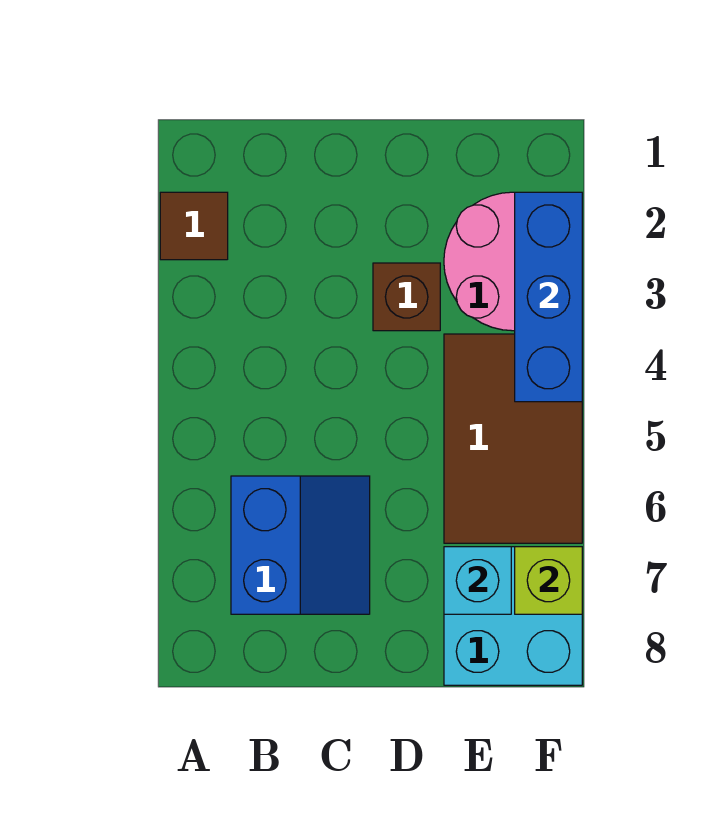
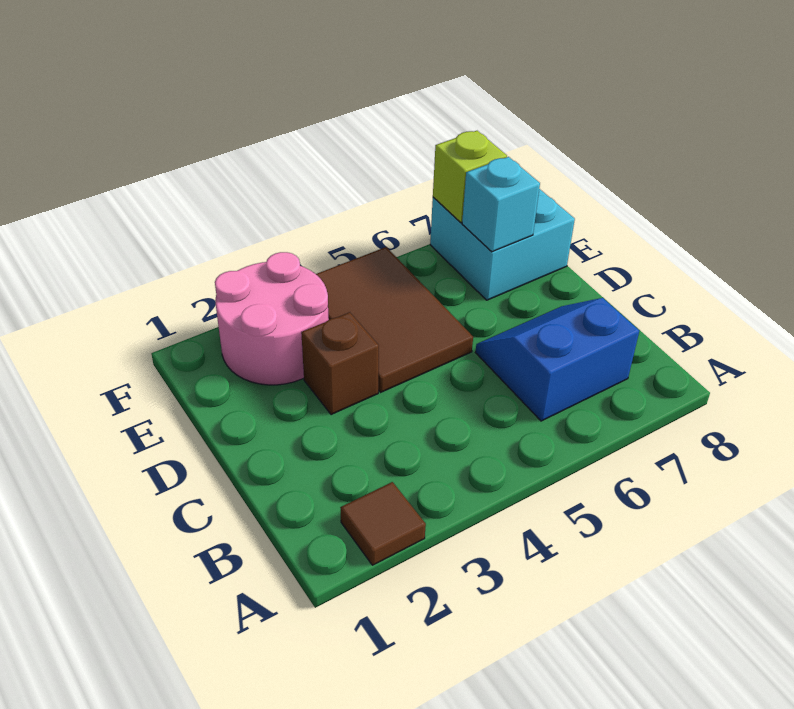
brown 2x3 tile [444,334,582,543] -> brown 2x3 tile turned to [316,247,473,392]
blue 1x3 brick [515,192,582,402] -> none

